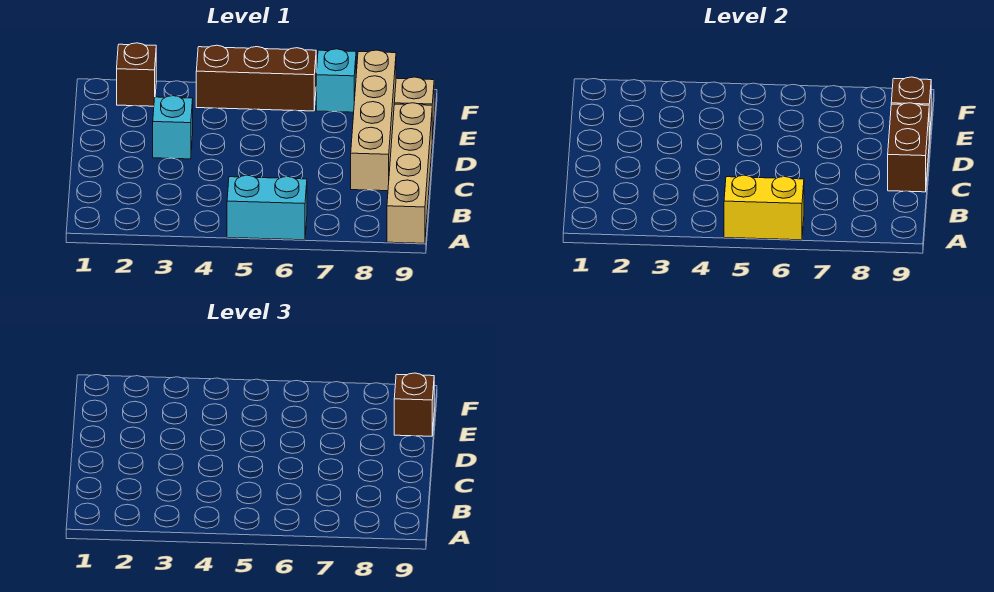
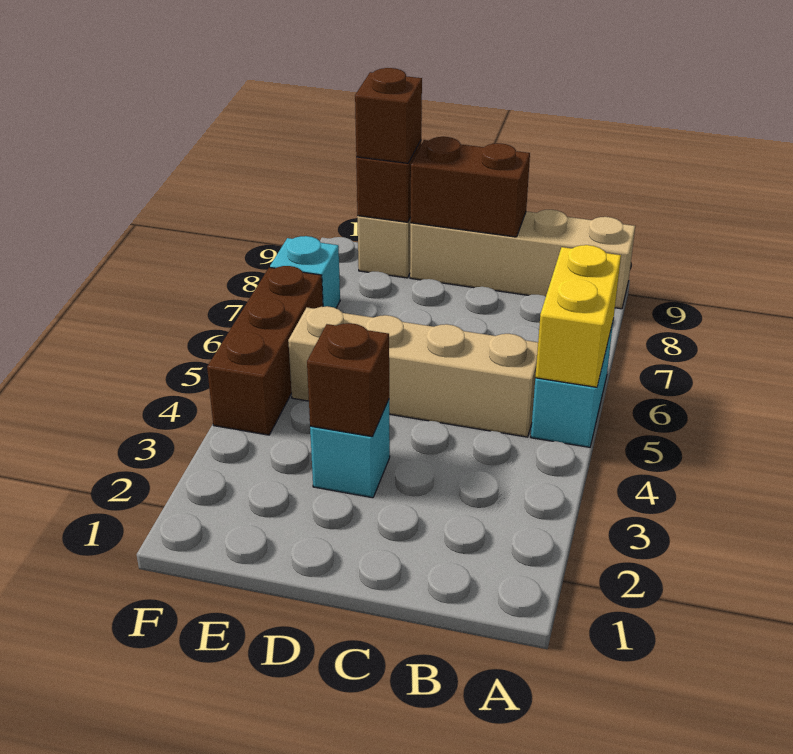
tan 1x4 brick [351,50,396,191] -> tan 1x4 brick moved to [288,306,538,437]
brown 1x1 brick [117,43,156,106] -> brown 1x1 brick moved to [307,323,389,437]

